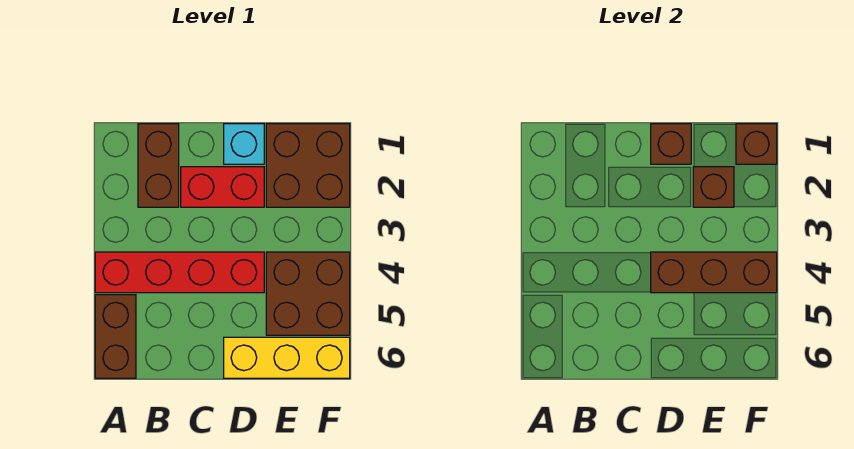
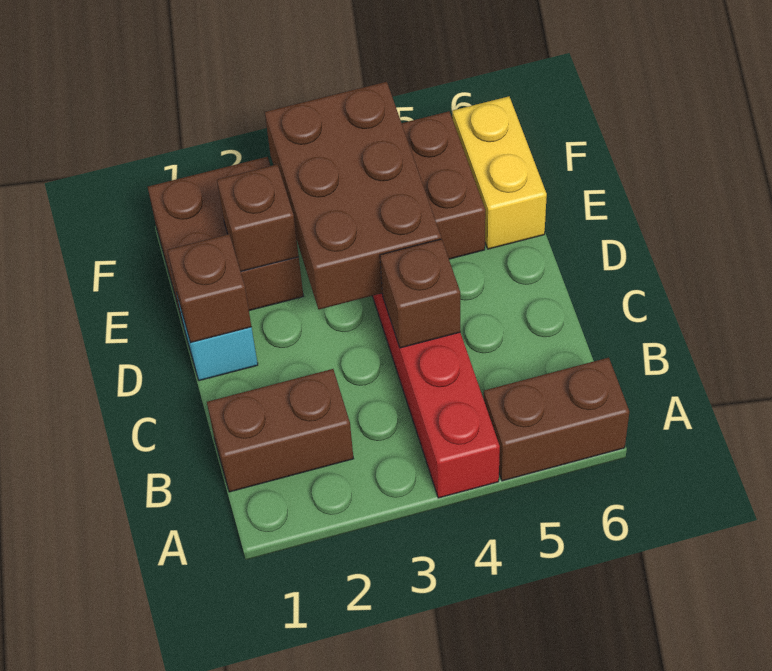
red 1x2 brick [181,167,264,207] -> none
brown 1x3 brick [651,252,777,293] -> brown 2x3 brick [265,82,441,309]
yellow 1x3 brick [224,337,350,378] -> yellow 1x2 brick [452,96,547,249]
brown 1x1 brick [736,124,777,164] -> brown 1x1 brick moved to [380,239,461,348]

